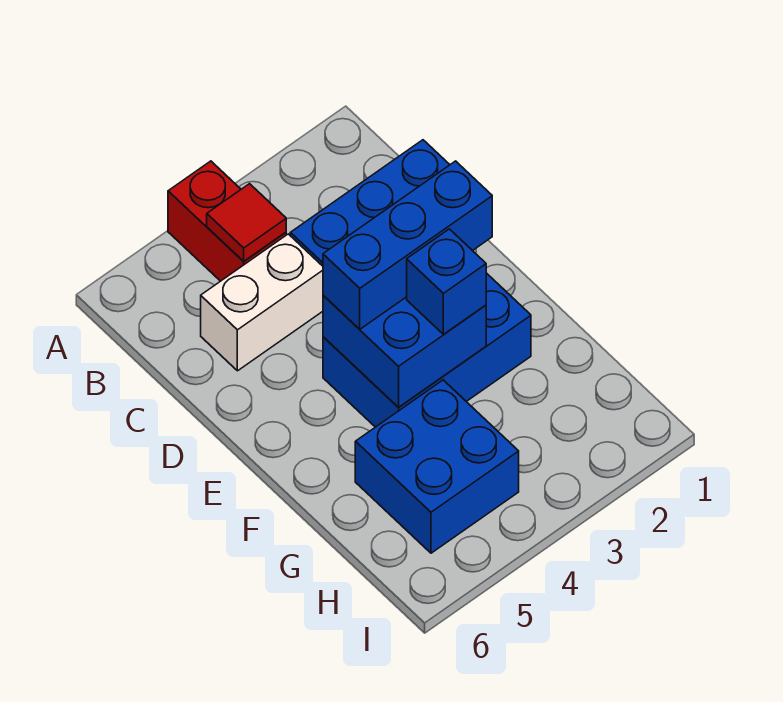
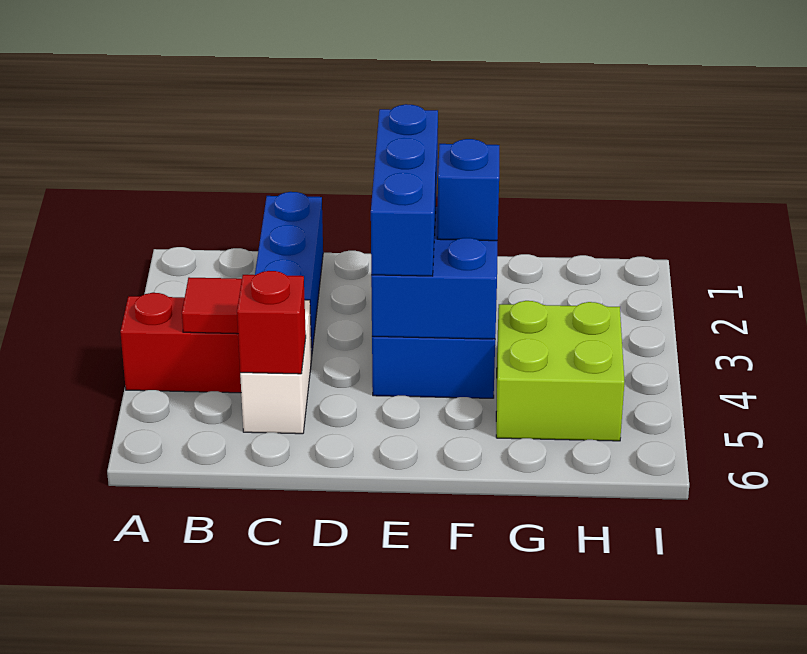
none -> red 1x1 brick [237,271,306,374]
blue 2x2 brick [355,380,519,553] -> lime 2x2 brick [496,301,624,441]

